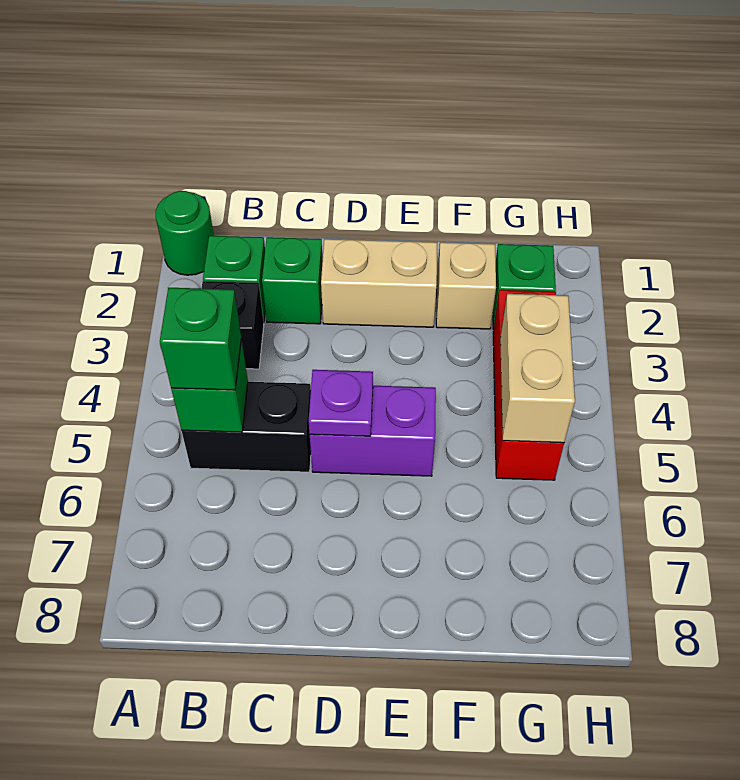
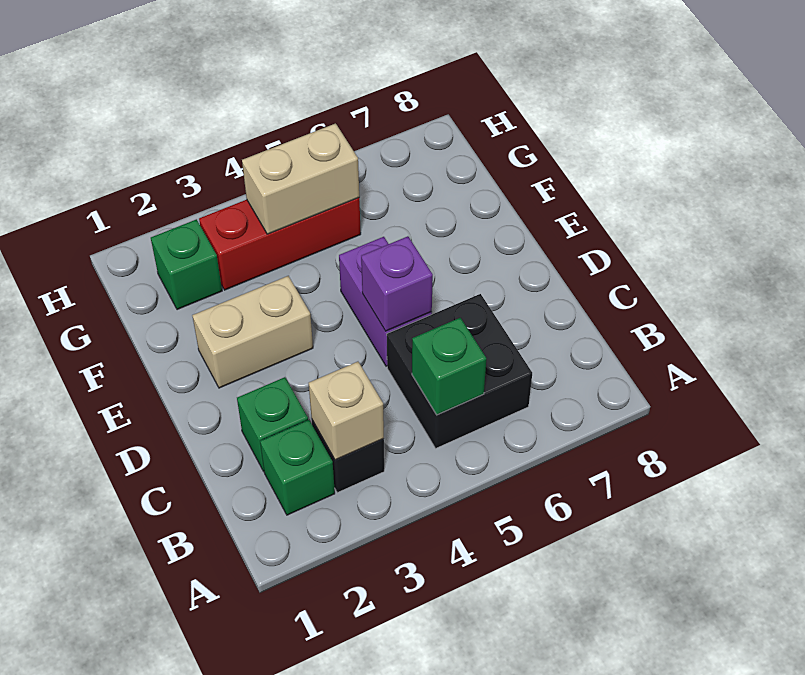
green 1x1 round brick [156,191,214,275] -> none
black 1x2 brick [182,382,311,472] -> black 2x2 brick [387,294,532,448]
green 1x1 brick [160,288,241,390] -> none
tan 1x2 brick [321,239,437,327] -> tan 1x2 brick turned to [192,276,313,388]
purple 1x1 plate [309,370,373,436] -> purple 1x1 brick [361,236,433,331]
tan 1x1 brick [436,242,496,329] -> tan 1x1 brick moved to [309,362,384,460]

